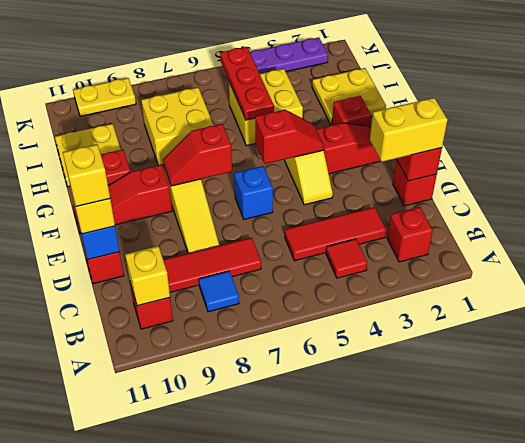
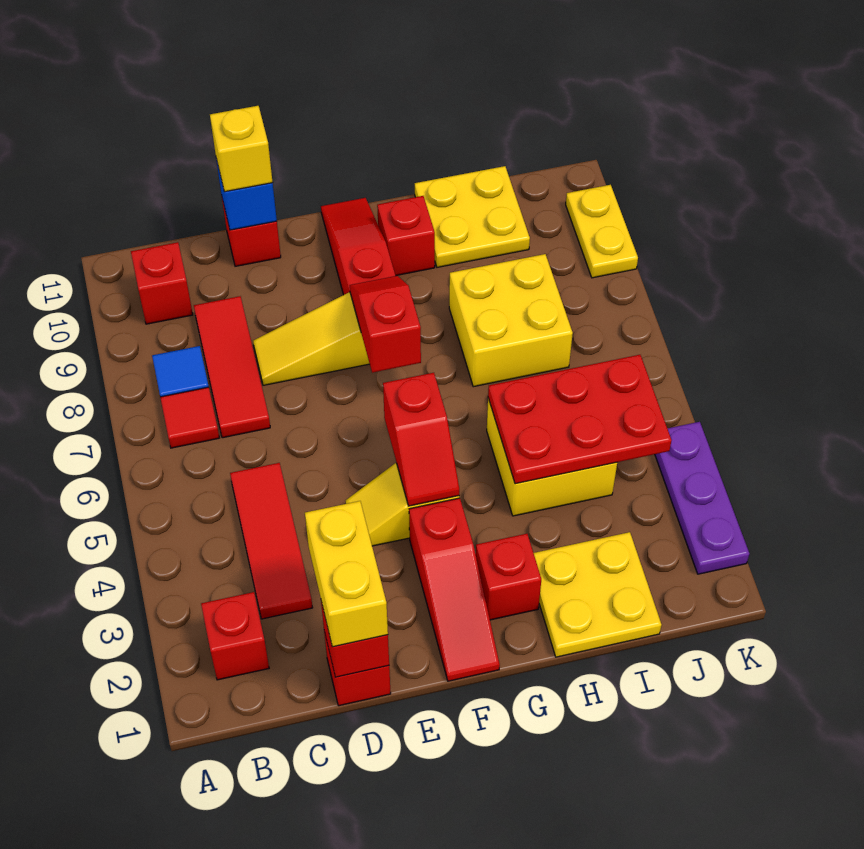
red 1x1 tile [326,239,367,278] -> red 1x1 tile moved to [160,387,219,448]
yellow 1x1 brick [125,246,170,306] -> none
yellow 1x1 brick [63,144,110,206] -> none
blue 1x1 brick [234,166,273,219] -> none
red 1x3 plate [220,47,274,120] -> red 2x3 plate [488,355,672,484]

